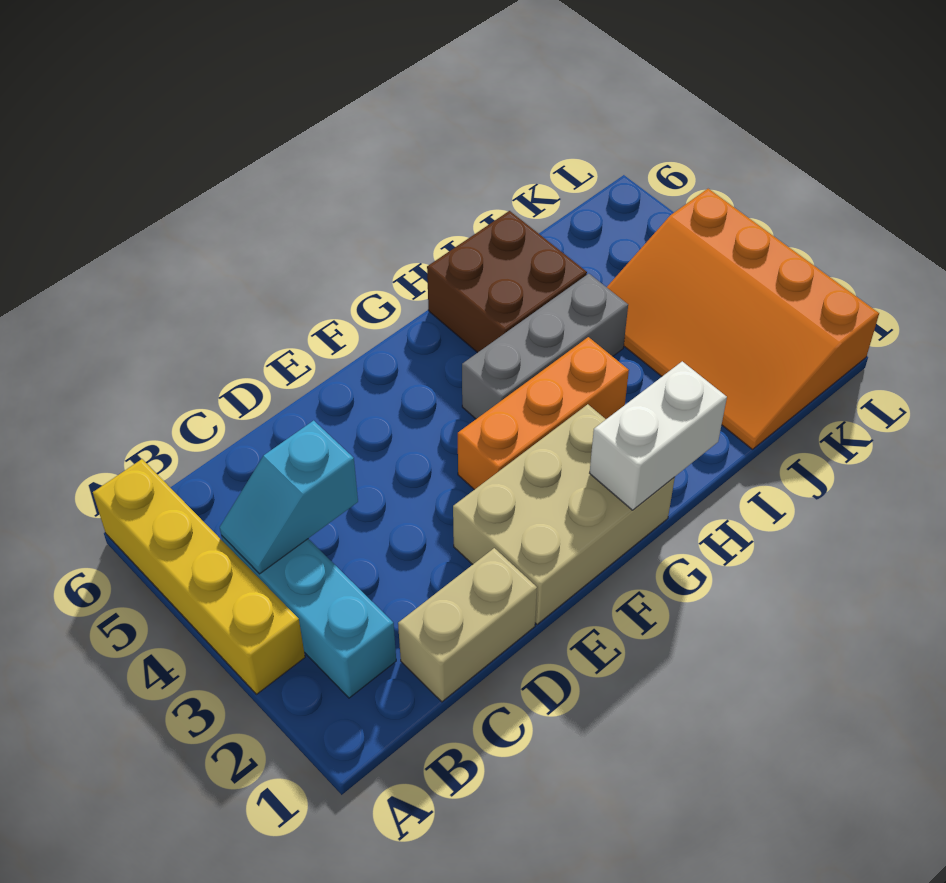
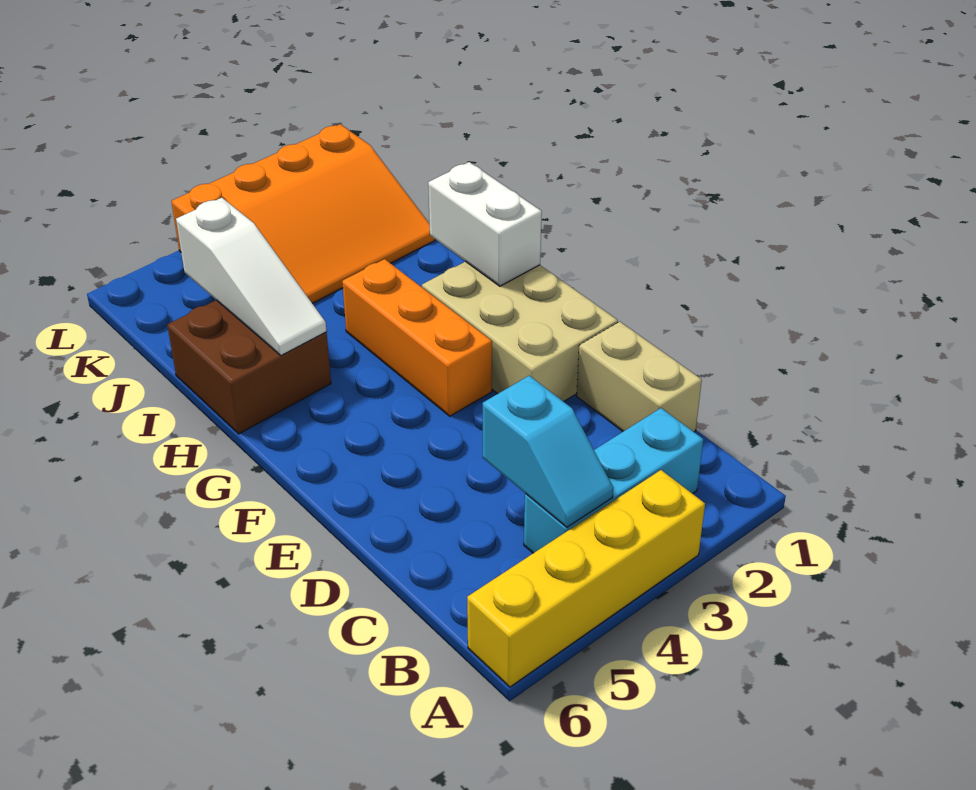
grey 1x3 brick [462,274,628,419] -> none
none -> white 1x3 slope [176,198,327,356]

